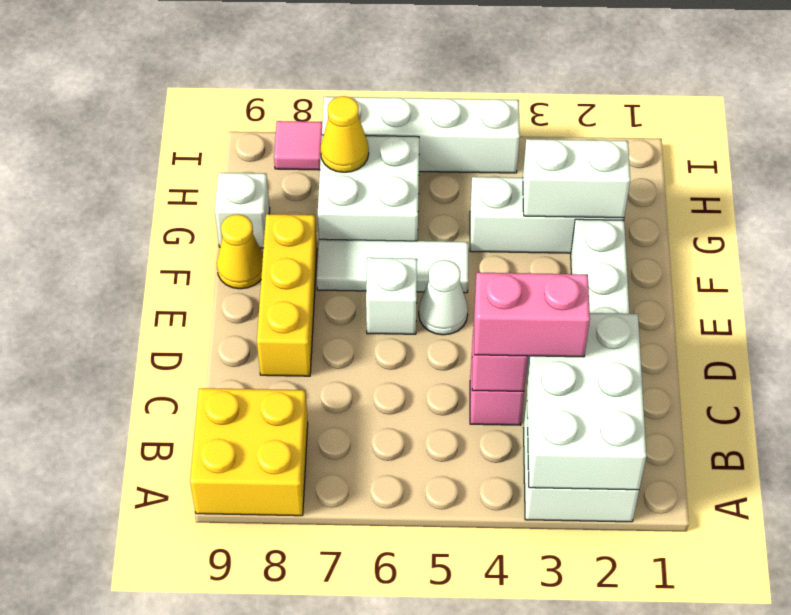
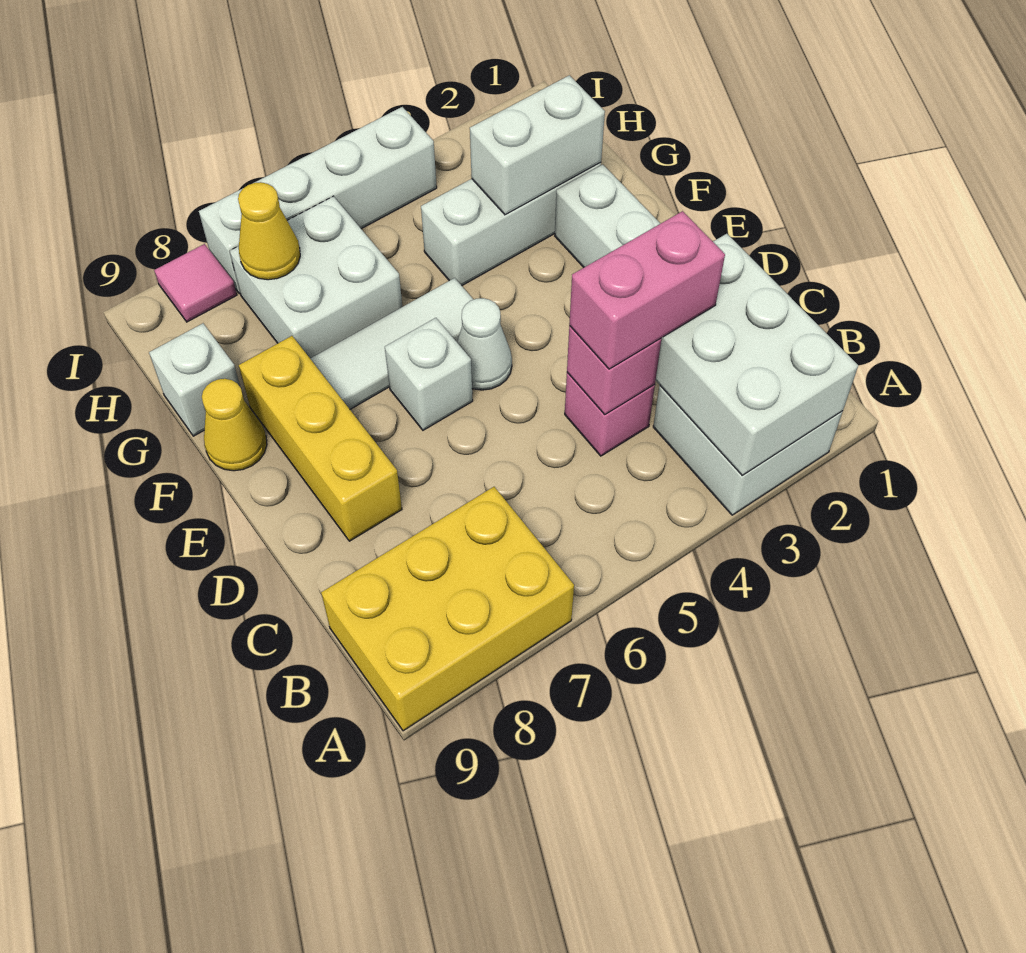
yellow 2x2 brick [190,388,308,516] -> yellow 2x3 brick [321,487,574,731]

